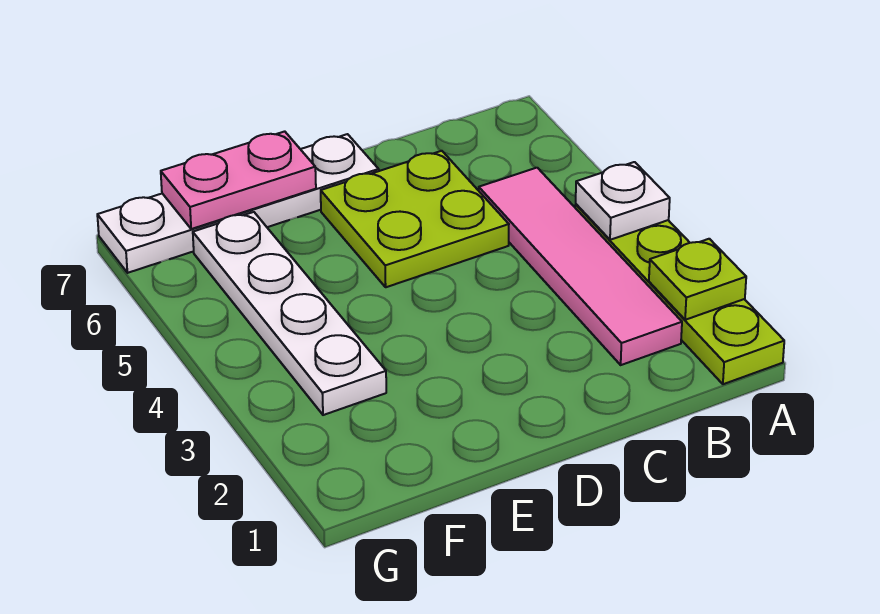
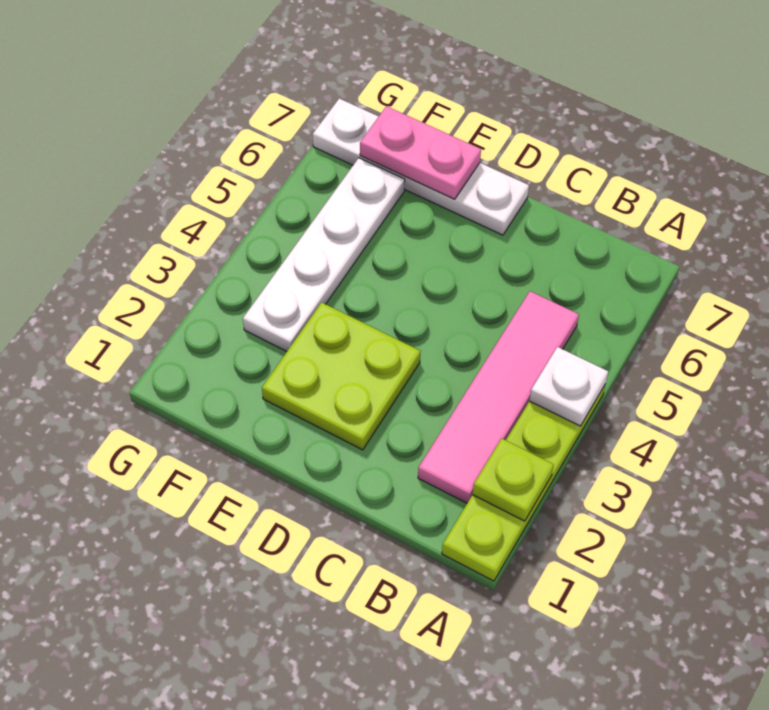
lime 2x2 plate [321,151,509,287] -> lime 2x2 plate moved to [262,302,421,450]

